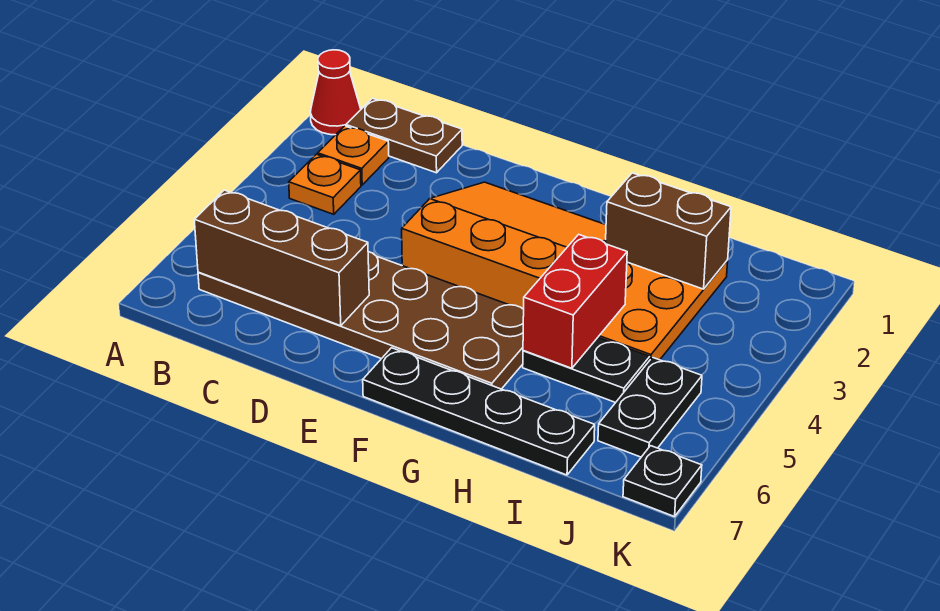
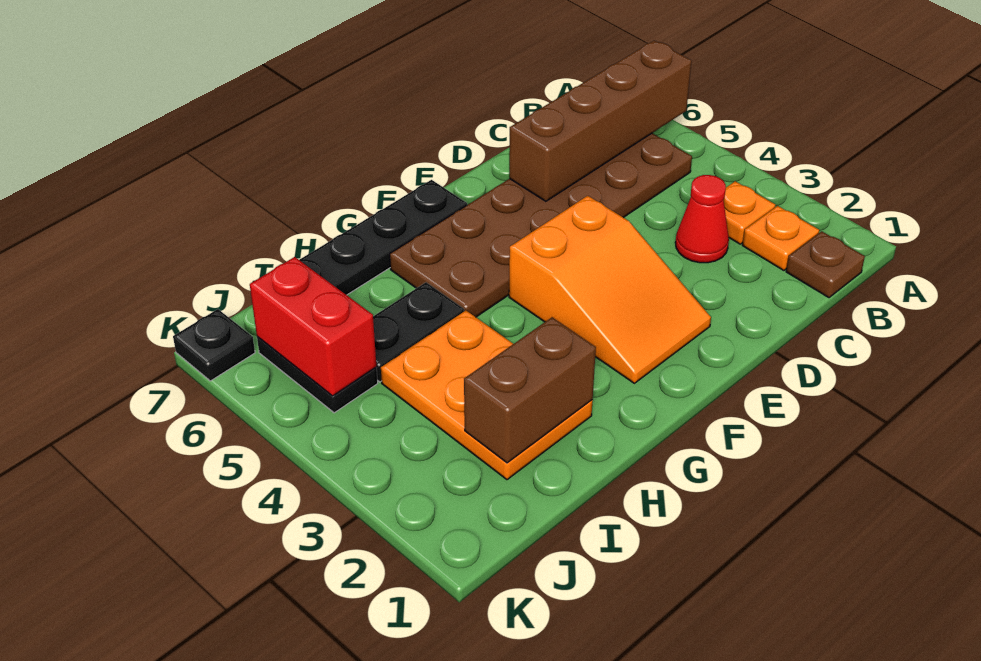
red 1x1 cone [310,50,361,135] -> red 1x1 cone moved to [675,175,729,263]
brown 1x2 plate [346,98,462,173] -> brown 1x1 plate [786,231,865,298]
brown 1x3 brick [194,190,369,326] -> brown 1x4 brick [509,40,692,201]
orange 3x3 slope [402,182,606,309] -> orange 2x3 slope [509,196,711,383]
red 1x2 brick [523,234,627,368] -> red 1x2 brick moved to [250,257,376,396]

